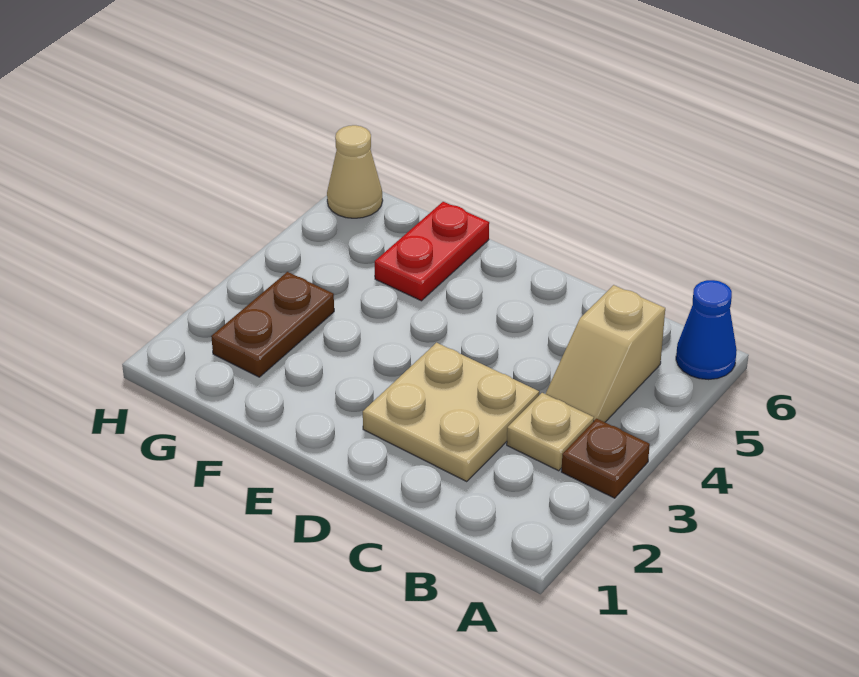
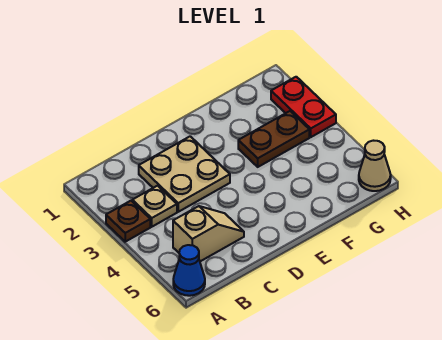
tan 1x2 slope [546,285,665,422] -> tan 1x2 slope turned to [173,206,244,261]
red 1x2 plate [375,202,489,301] -> red 1x2 plate moved to [271,77,336,137]
brown 1x2 plate [211,272,334,377] -> brown 1x2 plate turned to [238,111,309,167]

